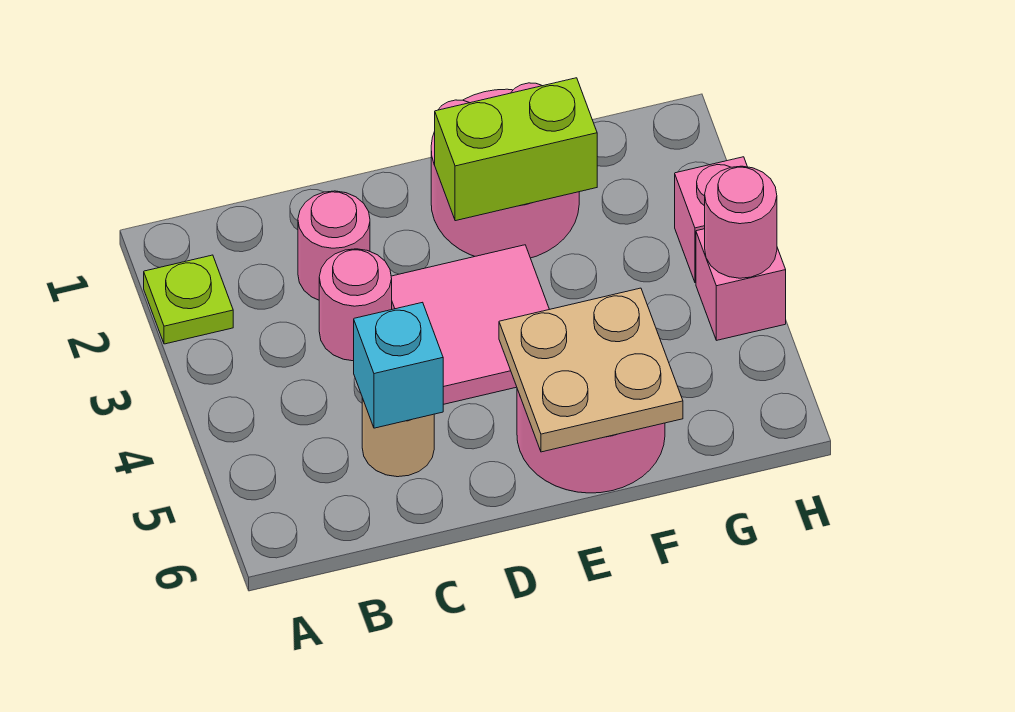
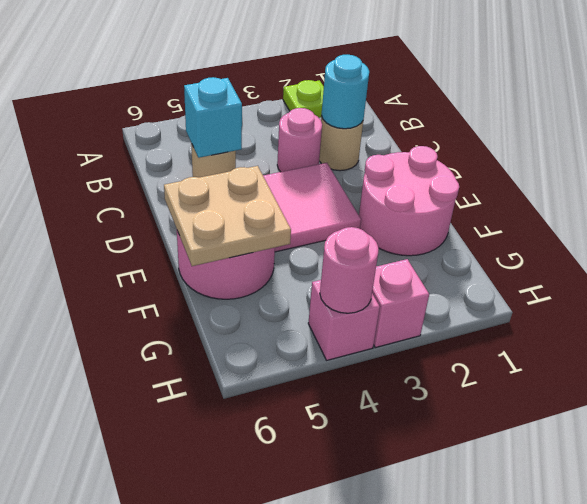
pink 1x1 round brick [298,191,370,300] -> tan 1x1 round brick [319,116,363,171]
none -> cyan 1x1 round brick [321,55,369,129]
lime 1x2 brick [435,78,597,221] -> none

